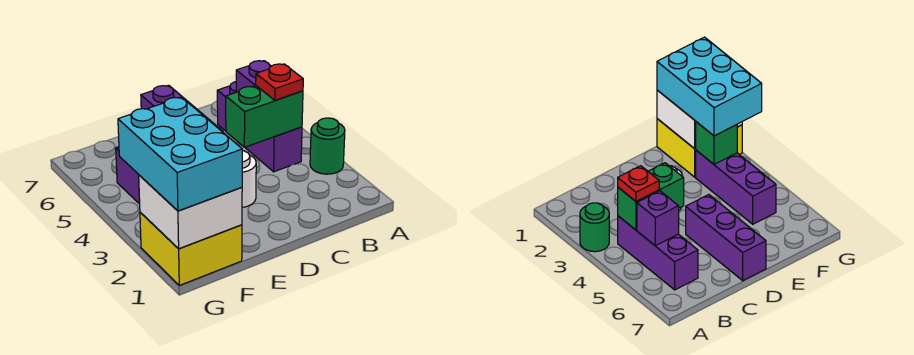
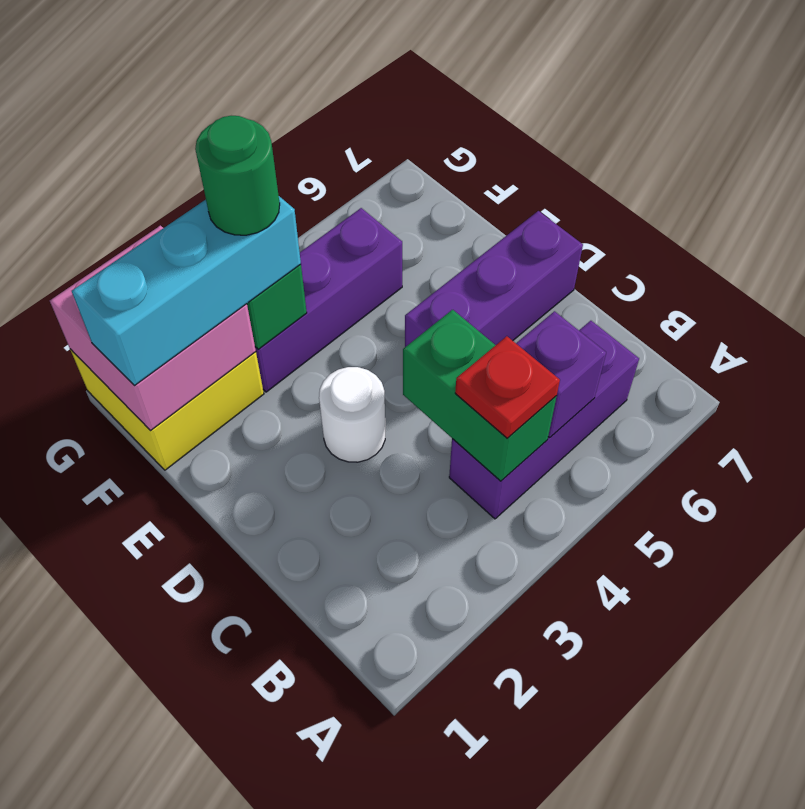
green 1x1 round brick [310,118,345,174] -> green 1x1 round brick moved to [195,116,280,235]
white 2x2 brick [139,175,242,249] -> pink 2x2 brick [50,226,256,431]
cyan 2x3 brick [118,97,242,211] -> cyan 1x3 brick [72,196,301,386]

